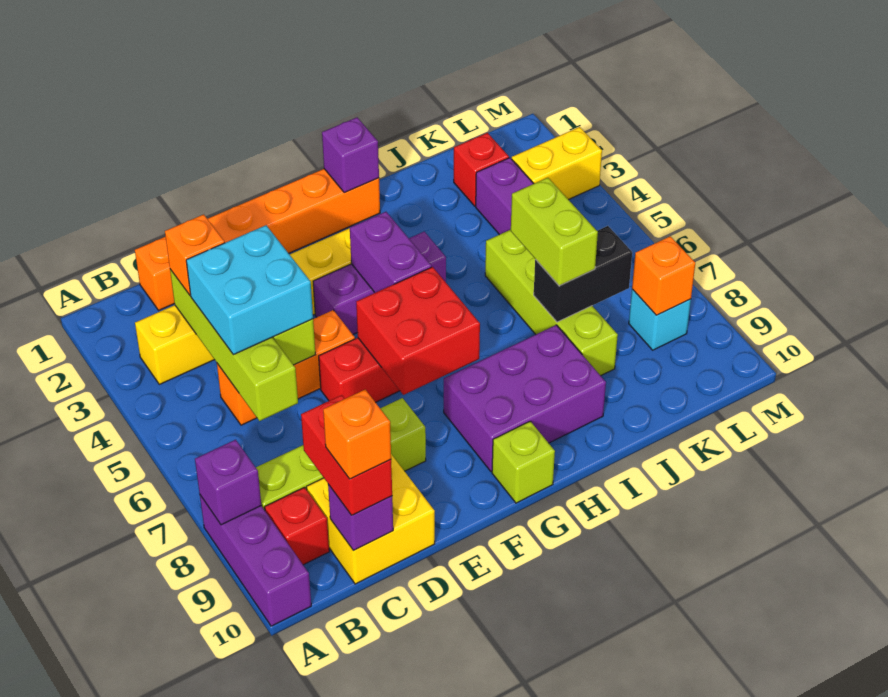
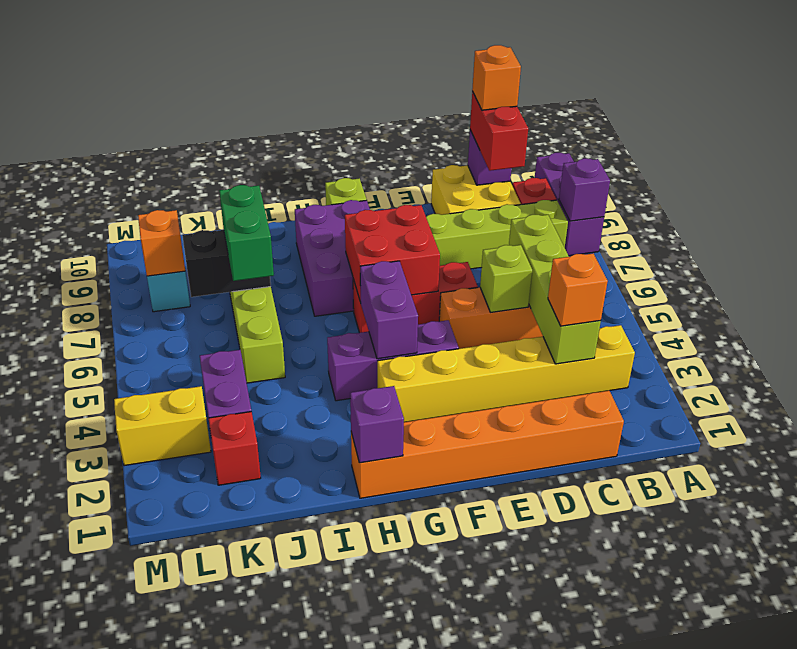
cyan 2x2 brick [186,225,313,355] -> none
purple 2x3 brick [444,325,606,472] -> purple 2x3 brick turned to [295,200,370,316]
lime 1x2 brick [511,178,598,286] -> green 1x2 brick [219,185,274,281]

